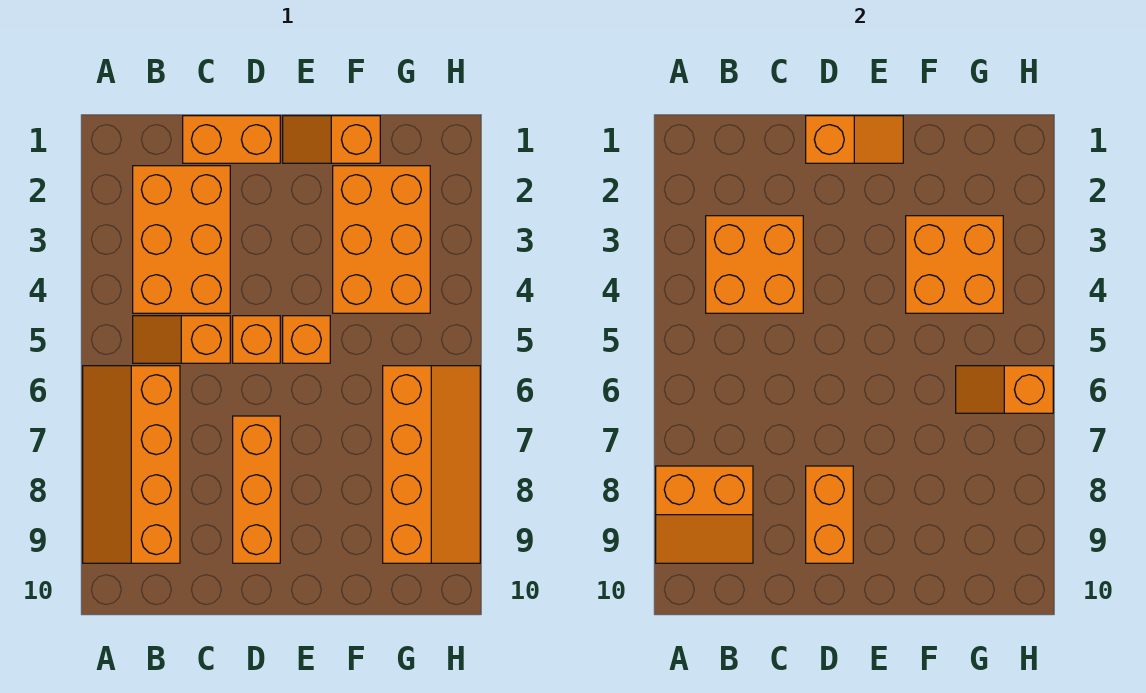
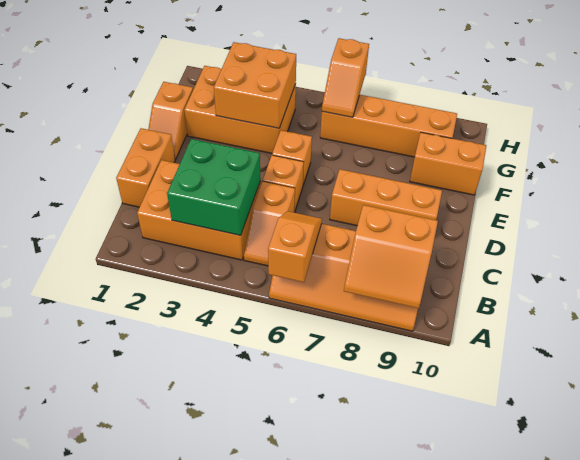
orange 2x2 slope [656,466,753,563] -> orange 2x2 slope turned to [344,205,438,308]
orange 2x2 brick [706,216,803,313] -> green 2x2 brick [167,139,261,235]
orange 1x2 slope [806,116,903,163] -> orange 1x2 slope moved to [268,211,322,282]
orange 1x2 brick [806,466,853,563] -> orange 1x2 brick moved to [410,132,486,195]

